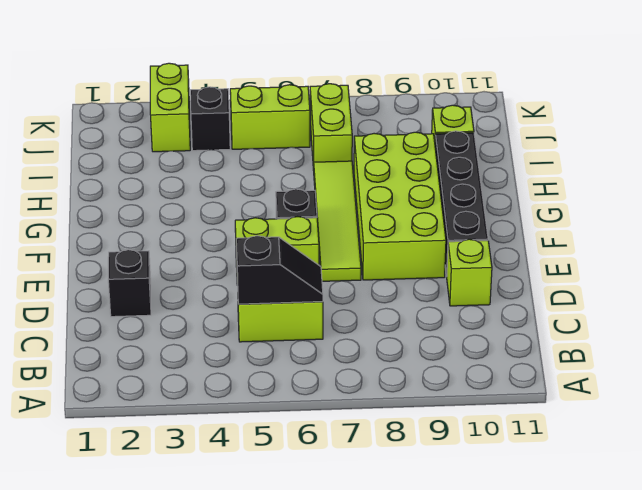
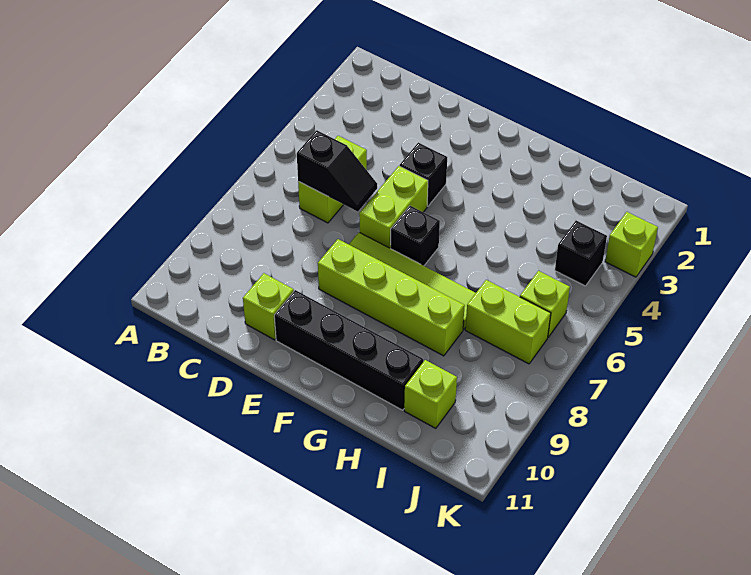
black 1x2 slope [236,236,323,304] -> black 1x2 slope turned to [297,130,377,212]
black 1x1 brick [108,250,151,317] -> black 1x1 brick moved to [400,143,447,206]
lime 2x4 brick [354,132,446,280] -> lime 1x4 brick [318,239,465,356]
lime 1x2 brick [150,63,190,152] -> lime 1x1 brick [605,212,658,277]
lime 1x2 brick [230,85,310,149] -> lime 1x1 brick [520,271,570,337]

